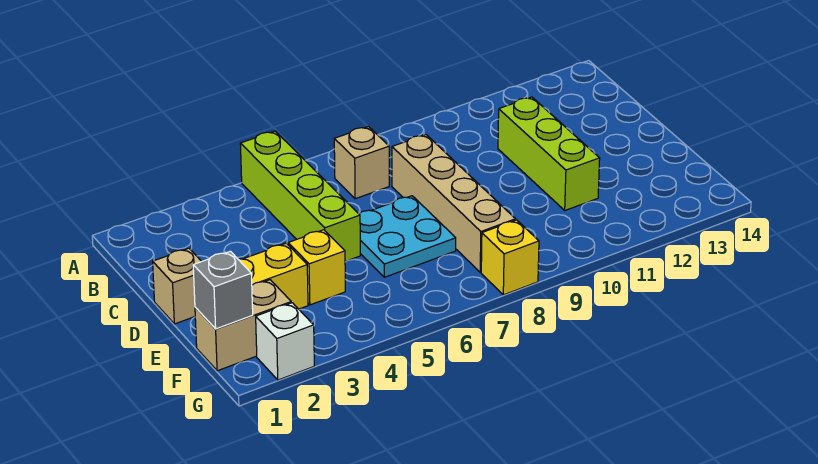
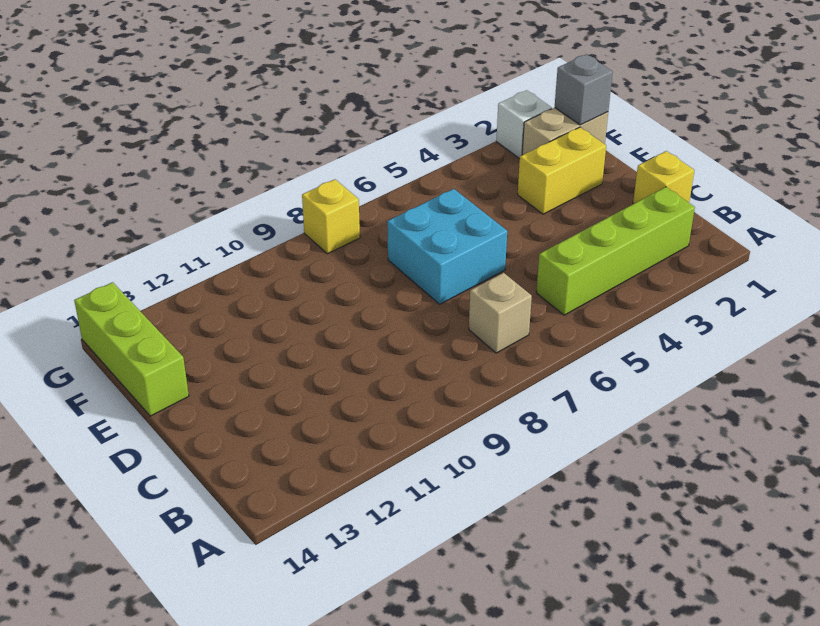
lime 1x4 brick [240,131,360,261] -> lime 1x4 brick turned to [536,187,695,315]
tan 1x4 brick [392,135,516,272] -> none
lime 1x3 brick [498,97,600,210] -> lime 1x3 brick moved to [74,282,189,416]
tan 1x1 brick [153,248,202,324] -> none
cyan 2x2 plate [359,196,456,277] -> cyan 2x2 brick [387,189,507,304]
yellow 1x1 brick [288,230,345,305] -> yellow 1x1 brick moved to [633,151,694,204]

